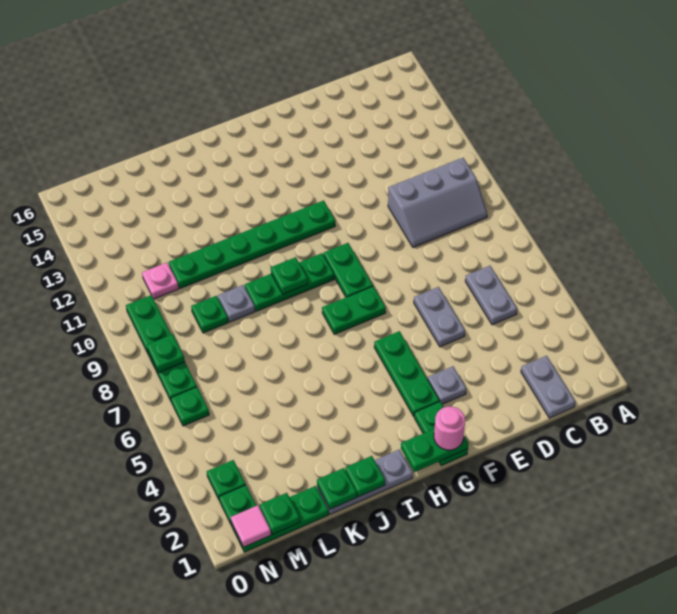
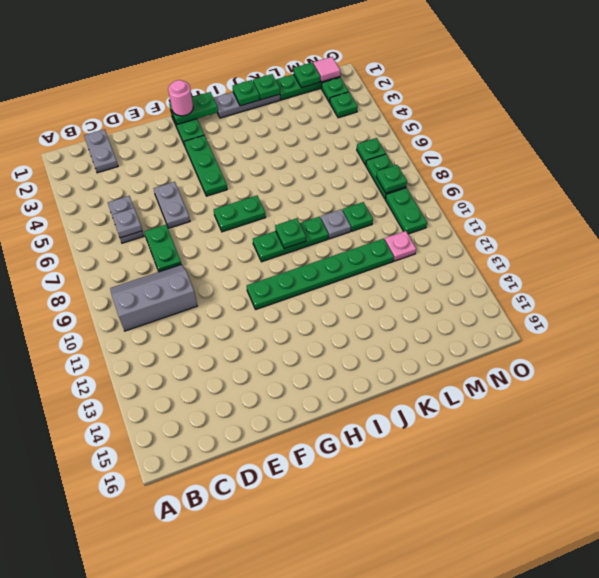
grey 1x1 plate [428,366,466,404] -> grey 1x1 plate moved to [112,208,142,238]
green 1x2 plate [324,243,373,297] -> green 1x2 plate moved to [144,225,181,272]

